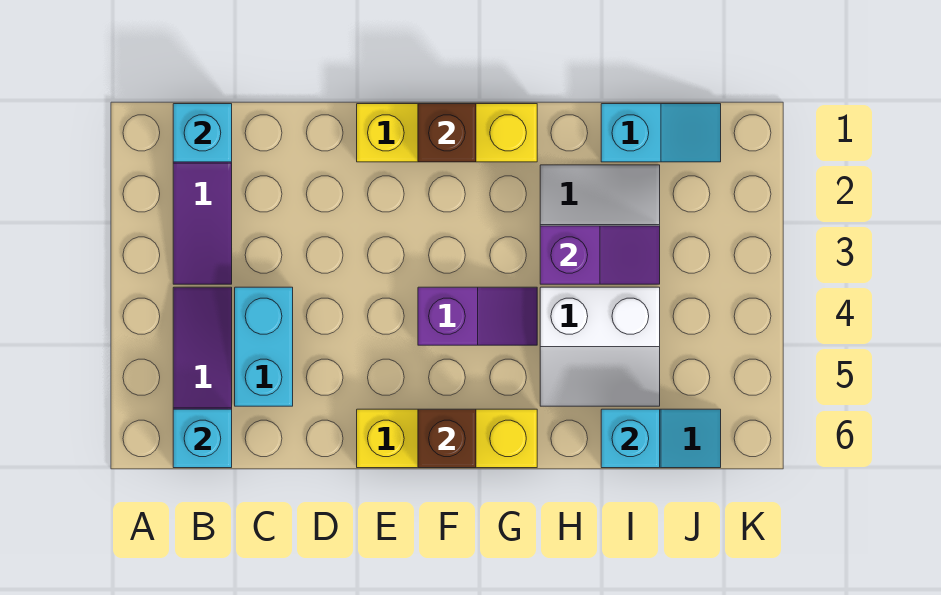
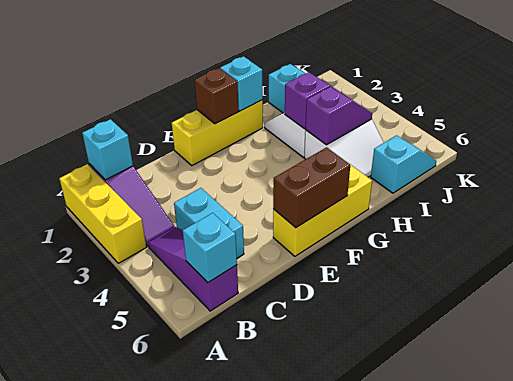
none -> yellow 1x3 brick [59,164,146,263]
purple 1x2 slope [418,287,537,345] -> purple 1x2 slope moved to [305,87,372,145]
brown 1x1 brick [418,409,476,468] -> brown 1x2 brick [273,147,350,228]
cyan 1x1 brick [601,409,660,468] -> cyan 1x1 brick moved to [220,56,263,111]

